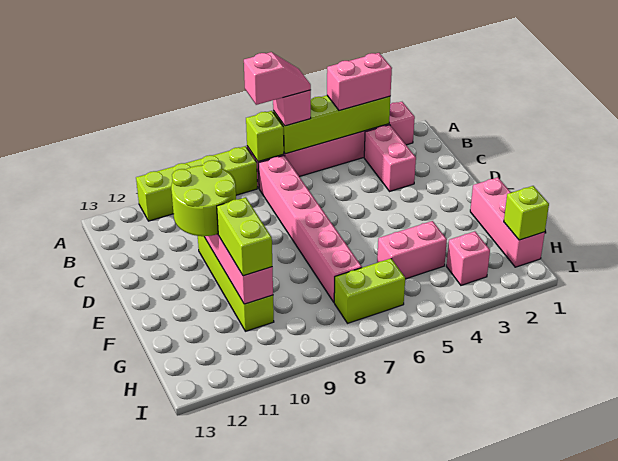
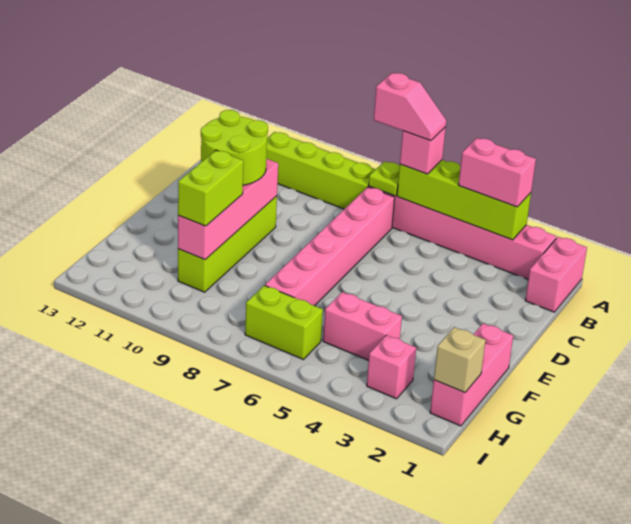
lime 1x1 brick [246,111,284,162] -> lime 1x1 plate [369,161,400,196]
pink 1x2 brick [364,125,416,191] -> pink 1x2 brick moved to [525,237,587,312]
lime 1x1 brick [504,186,549,240] -> tan 1x1 brick [434,327,486,393]

